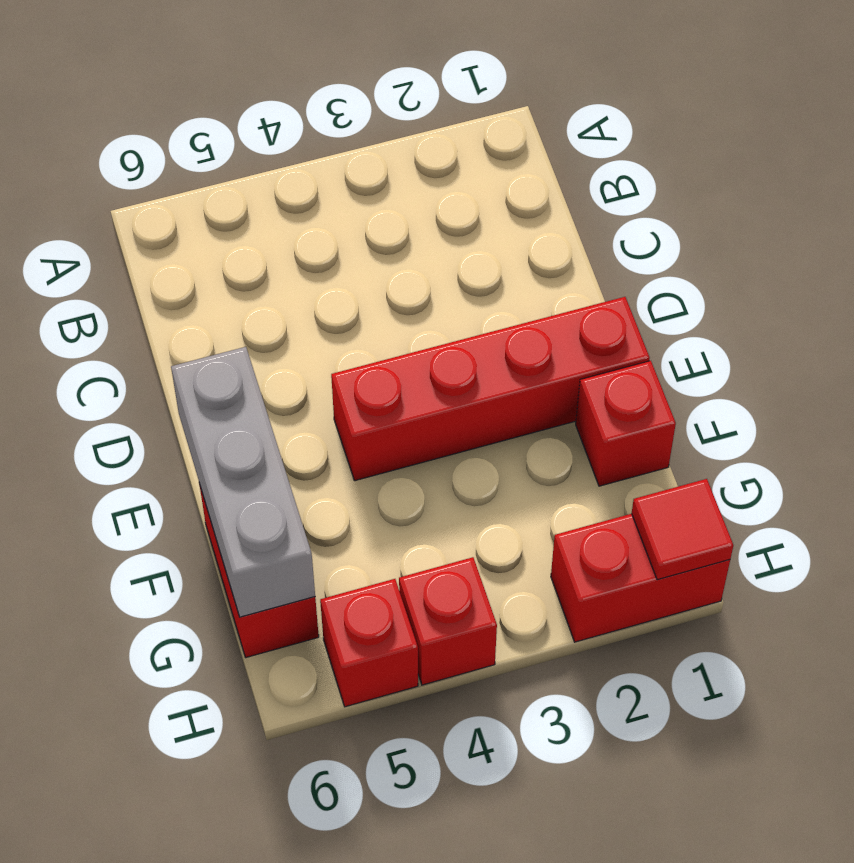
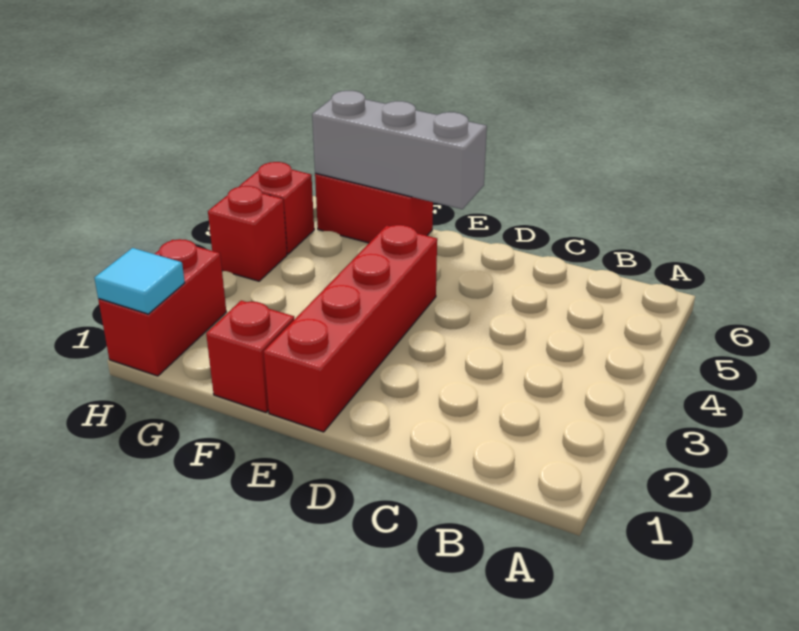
red 1x1 tile [632,479,733,580] -> cyan 1x1 tile [94,248,185,314]

